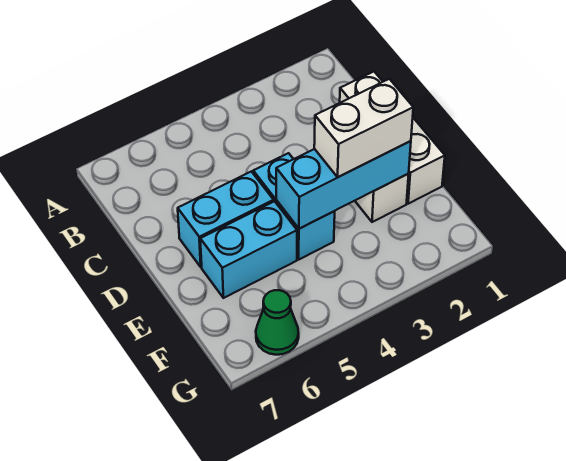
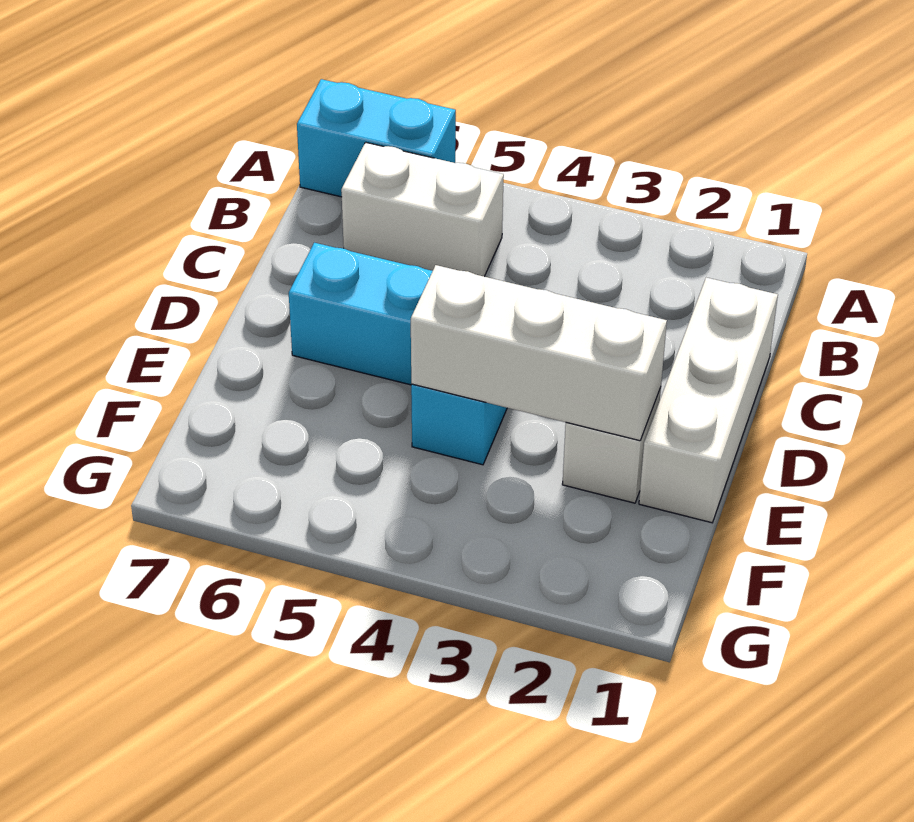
cyan 1x3 brick [276,141,411,229] -> white 1x3 brick [411,265,667,441]
white 1x2 brick [314,79,413,177] -> white 1x2 brick moved to [341,142,504,277]
cyan 1x2 brick [200,201,297,298] -> cyan 1x2 brick moved to [297,79,456,197]
green 1x1 cone [256,290,299,355] -> none

